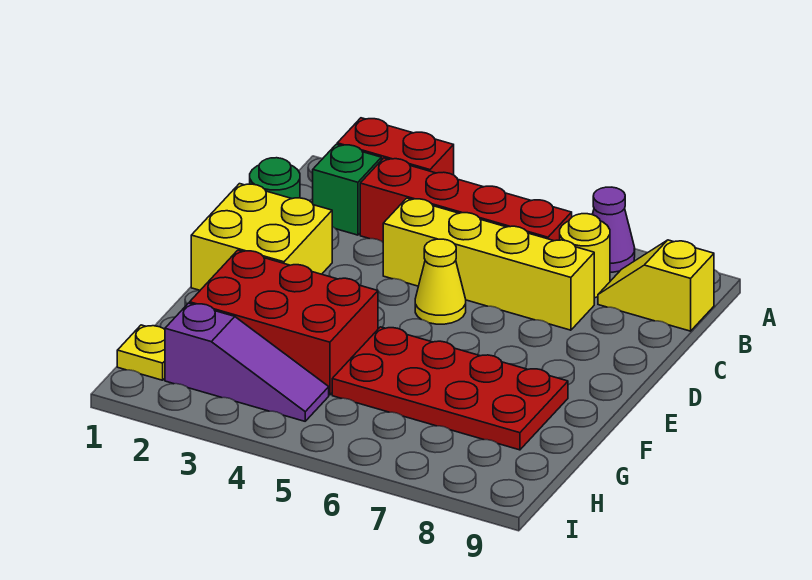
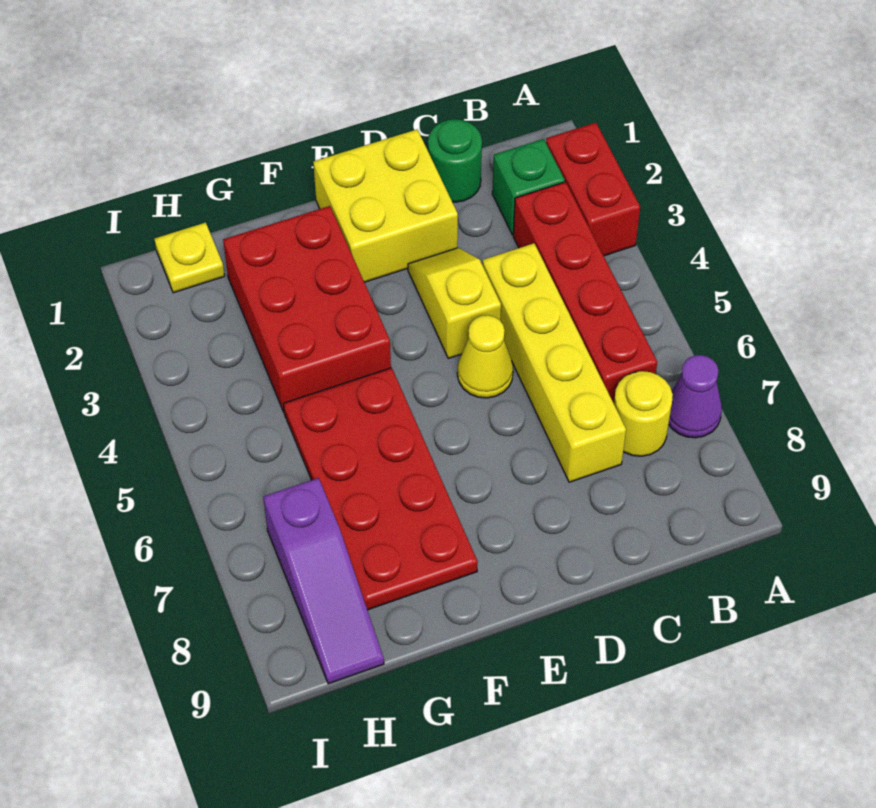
yellow 1x2 slope [598,240,714,331] -> yellow 1x2 slope moved to [408,248,501,358]
purple 1x3 slope [165,303,329,421] -> purple 1x3 slope moved to [263,478,384,684]

